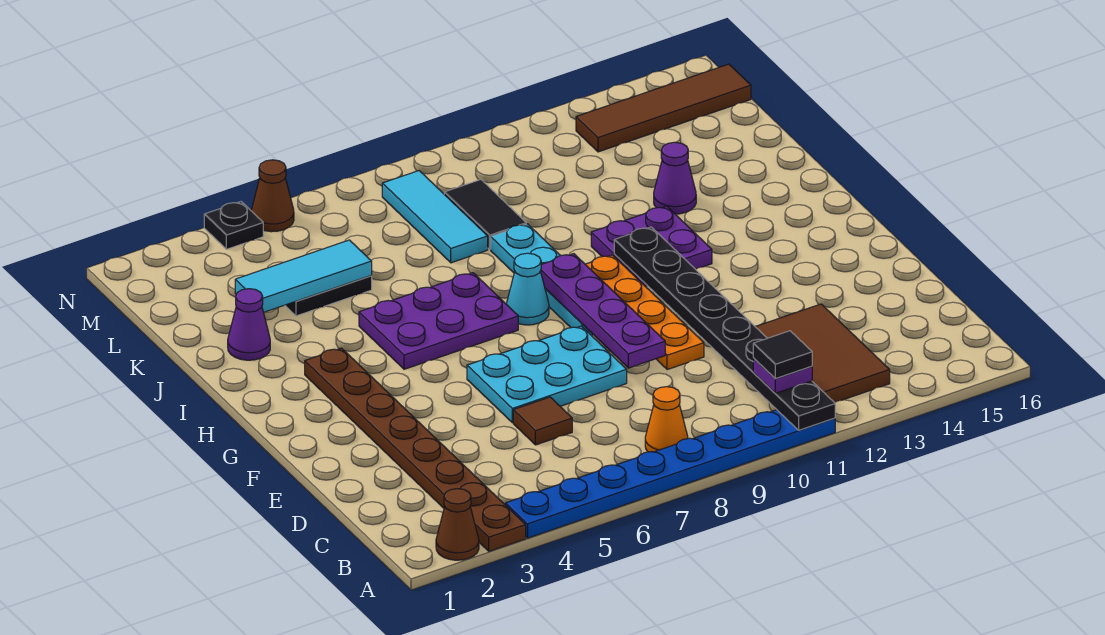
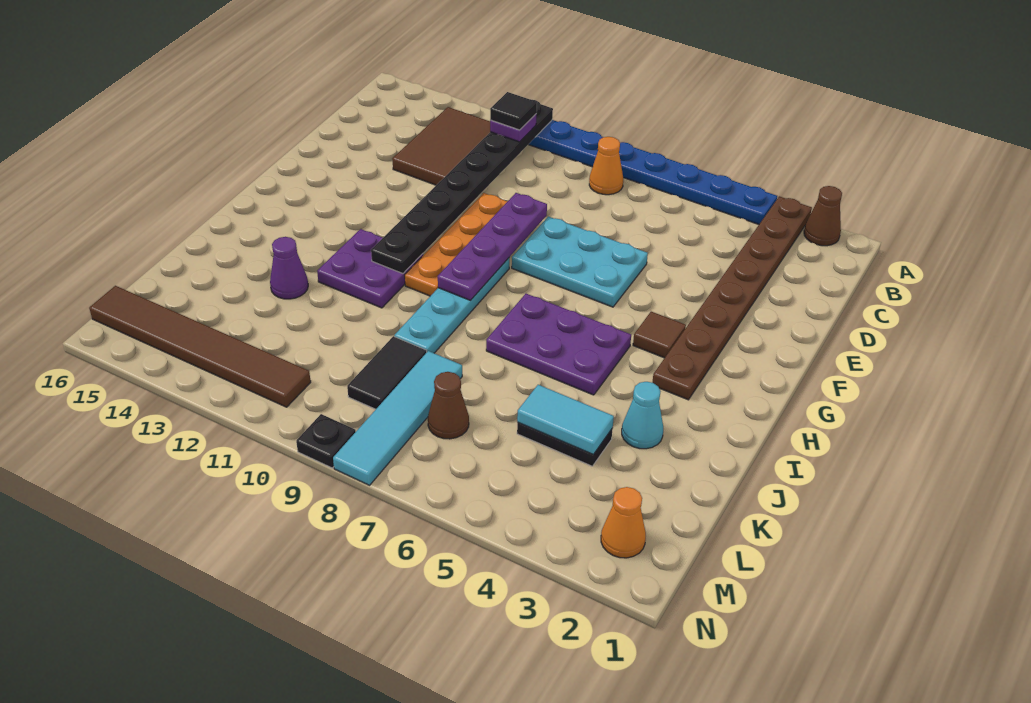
brown 1x1 tile [513,397,572,445] -> brown 1x1 tile moved to [633,312,686,358]
cyan 1x1 cone [506,253,549,325] -> cyan 1x1 cone moved to [622,382,663,449]
purple 1x1 cone [228,289,270,360] -> none
cyan 1x3 tile [235,240,372,312] -> cyan 1x2 tile [517,385,614,455]
cyan 1x3 tile [382,171,488,263] -> cyan 1x4 tile [333,351,462,485]
none -> orange 1x1 cone [601,487,646,558]
brown 1x4 tile [576,64,751,152] -> brown 1x6 tile [89,286,311,407]
black 1x1 plate [204,202,263,249] -> black 1x1 plate moved to [296,414,356,468]
brown 1x1 cone [251,160,294,232] -> brown 1x1 cone moved to [428,372,469,439]

